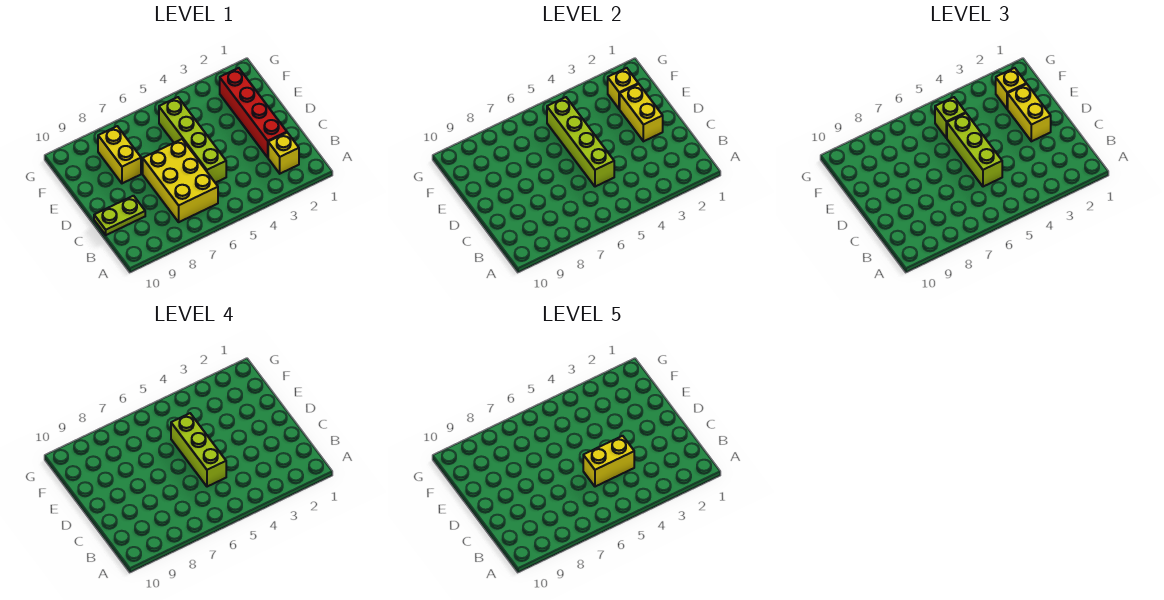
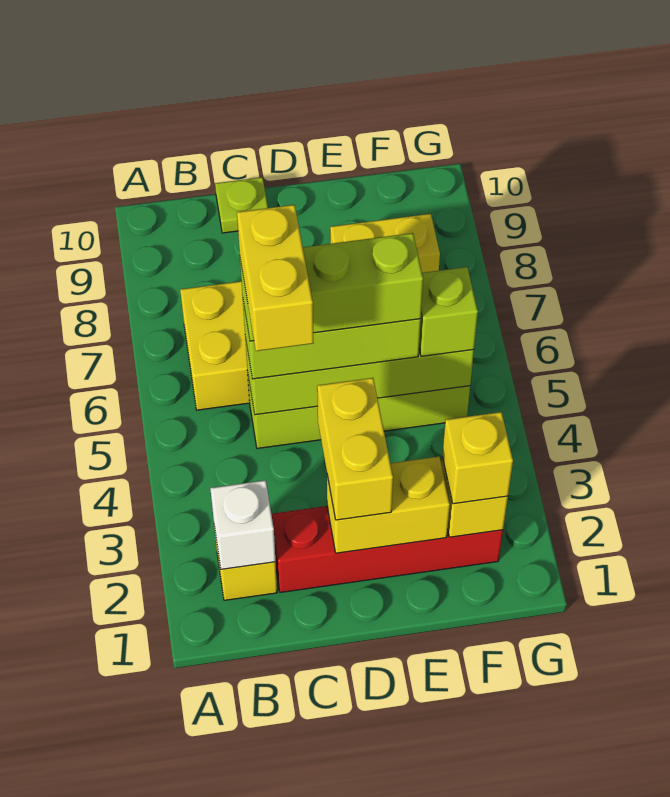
none -> white 1x1 brick [210,480,276,569]
lime 1x2 plate [94,196,145,235] -> lime 1x1 plate [215,177,268,233]
yellow 1x2 brick [1008,84,1051,141] -> yellow 1x2 brick turned to [317,378,393,520]

